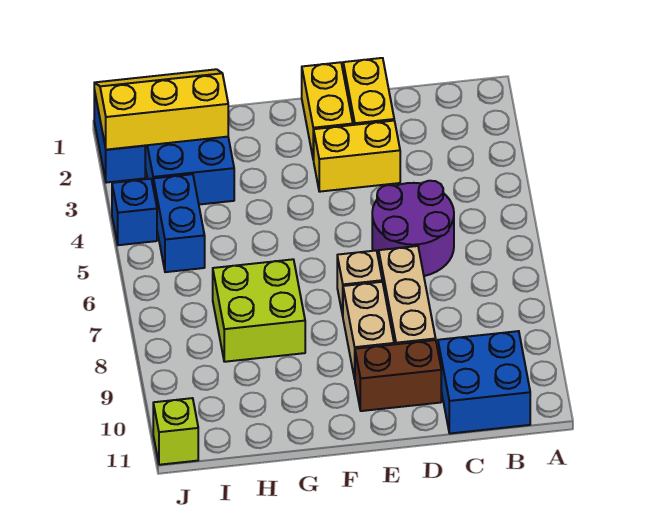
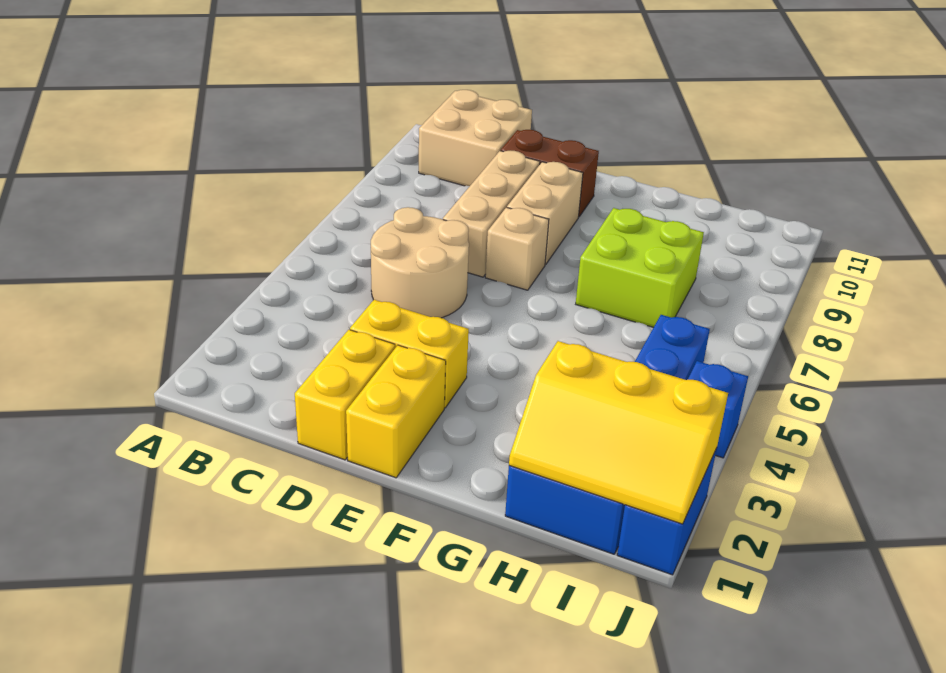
blue 2x2 brick [438,331,530,433] -> tan 2x2 brick [419,90,532,186]
purple 2x2 round brick [372,181,454,276] -> tan 2x2 round brick [371,207,469,318]
lime 1x1 brick [153,398,198,465] -> none

